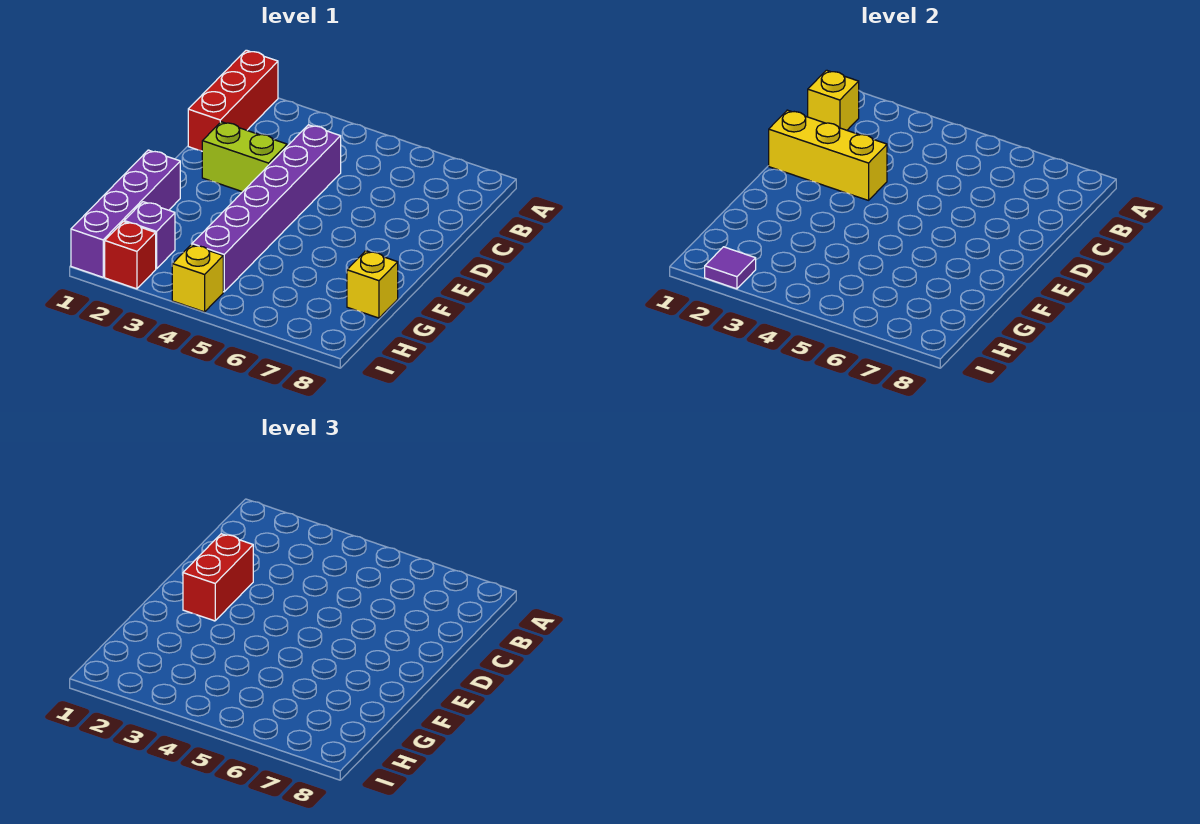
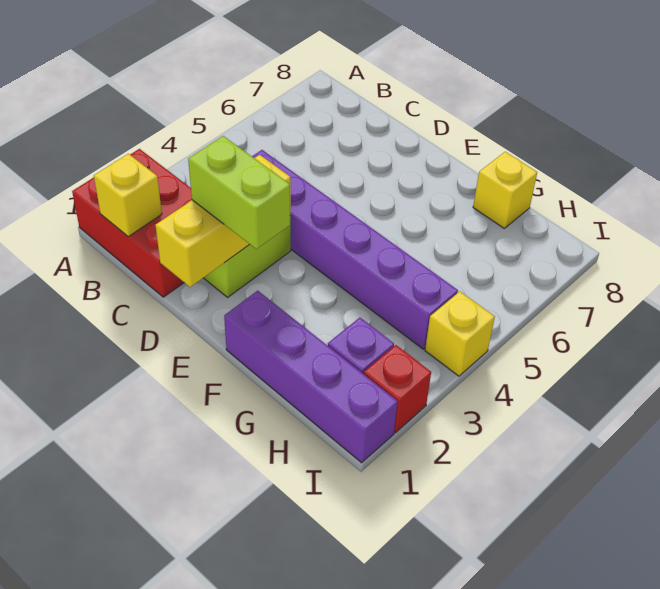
red 1x3 brick [188,50,278,151] -> red 2x3 brick [72,149,192,297]
red 1x2 brick [183,534,253,621] -> lime 1x2 brick [188,136,290,249]
purple 1x1 tile [705,247,756,289] -> none

